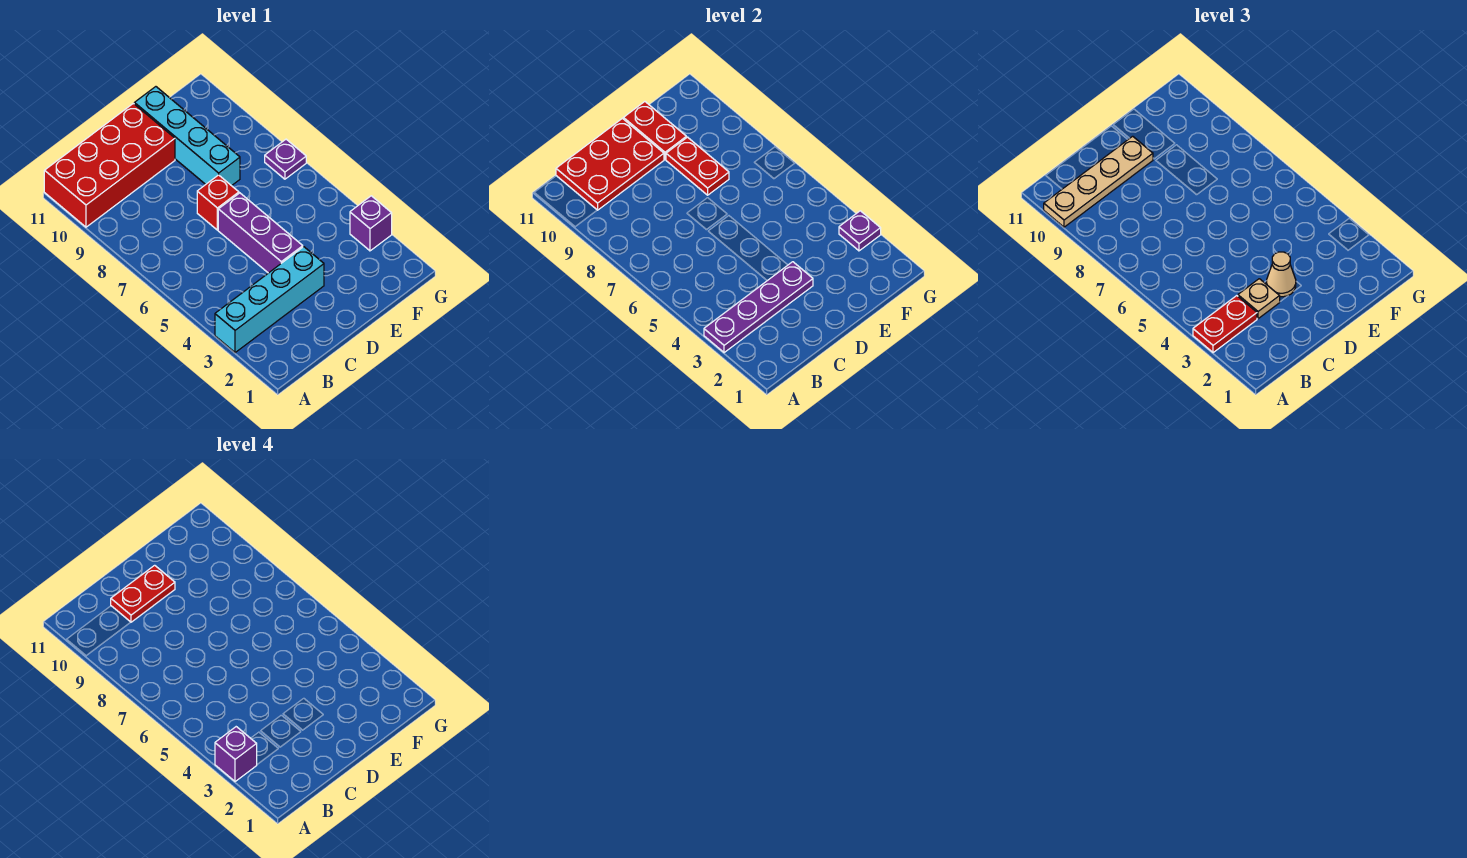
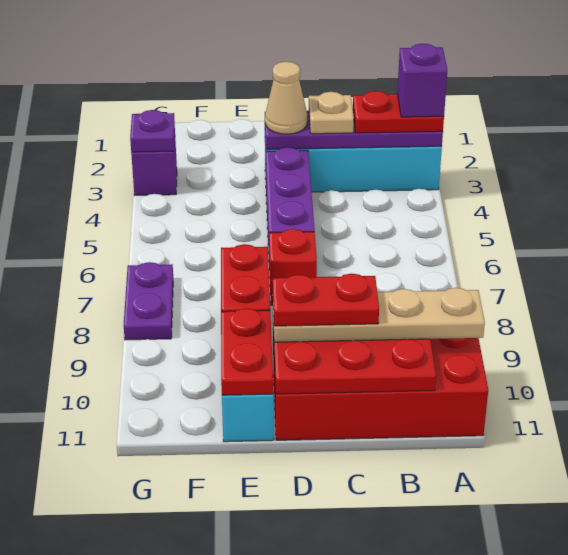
purple 1x1 plate [265,139,306,179] -> purple 1x2 plate [124,262,173,340]

